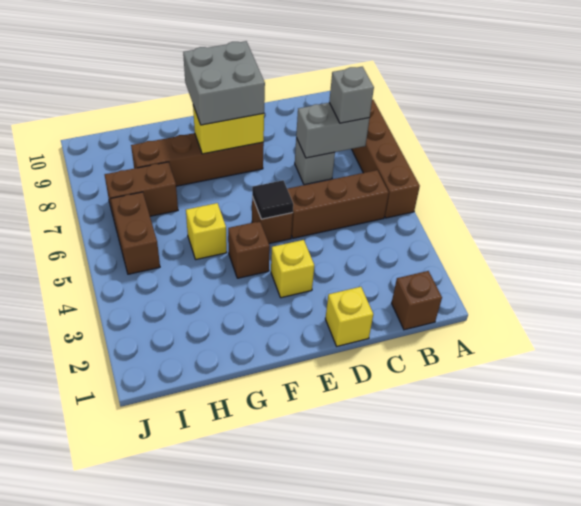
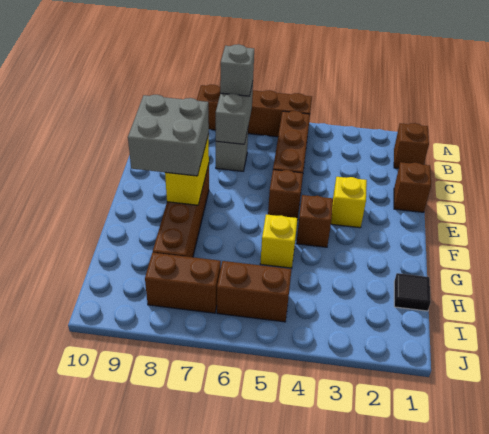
yellow 1x1 brick [325,287,373,346] -> brown 1x1 brick [394,162,431,212]
black 1x1 tile [252,180,293,219] -> black 1x1 tile moved to [394,273,431,311]
brown 1x2 brick [105,162,178,218] -> brown 1x2 brick turned to [145,253,221,313]

